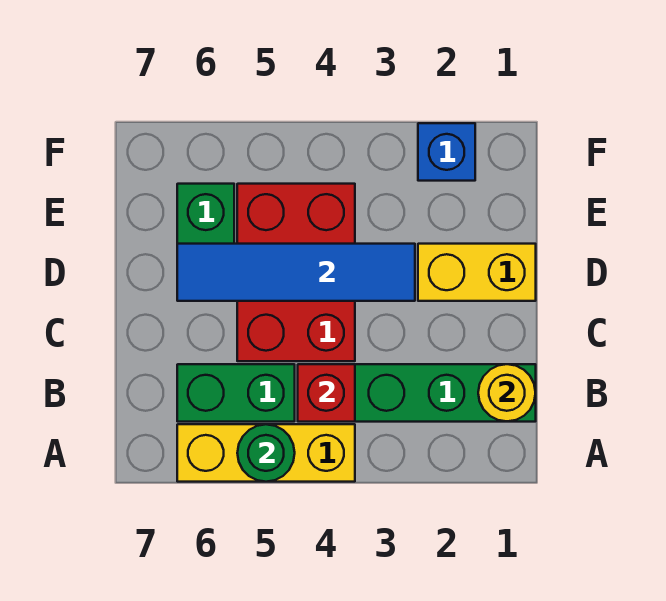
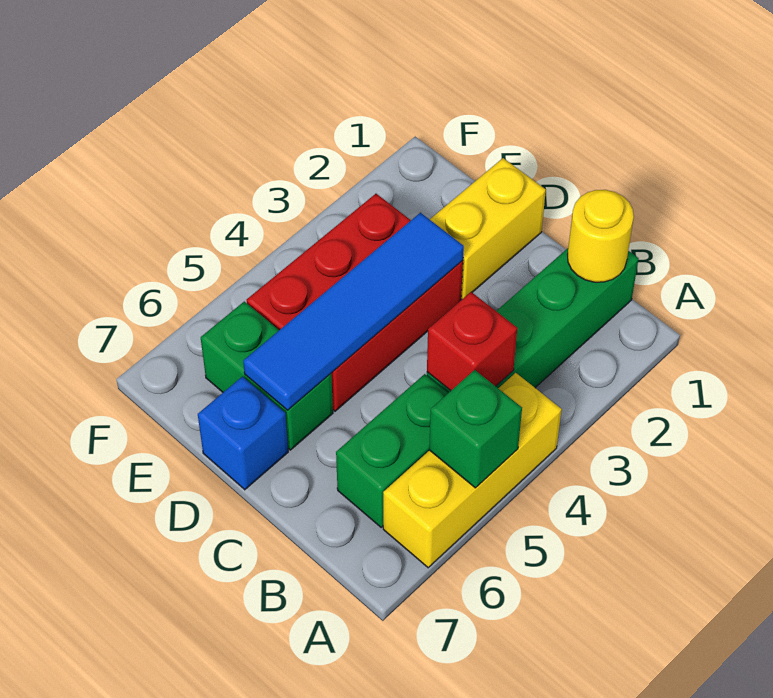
green 1x1 round brick [237,424,295,482] -> green 1x1 brick [429,370,522,488]
red 2x3 brick [237,184,355,361] -> red 2x3 brick turned to [247,194,463,411]
blue 1x1 brick [418,123,475,181] -> blue 1x1 brick moved to [198,377,288,490]

